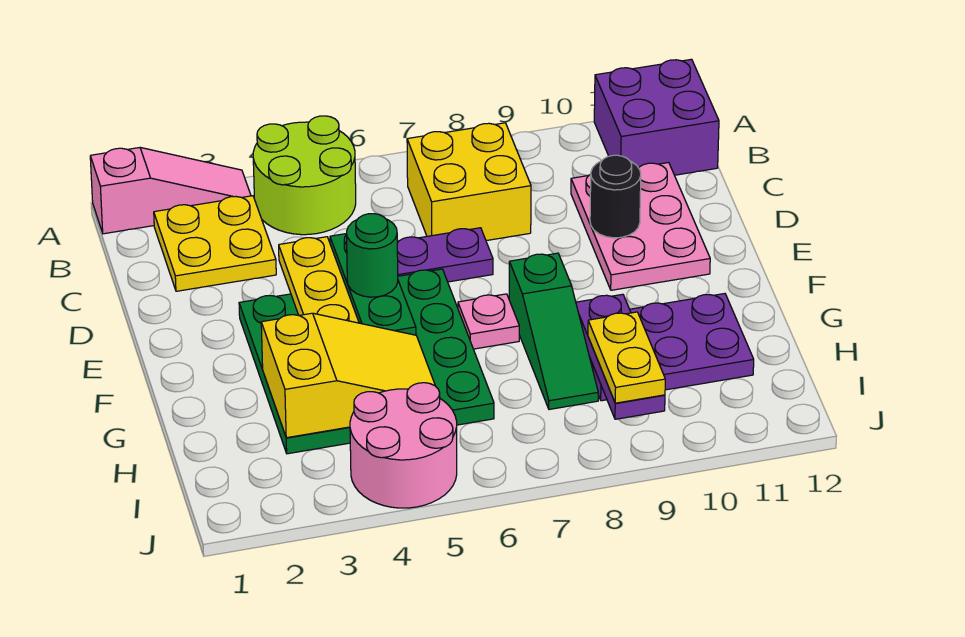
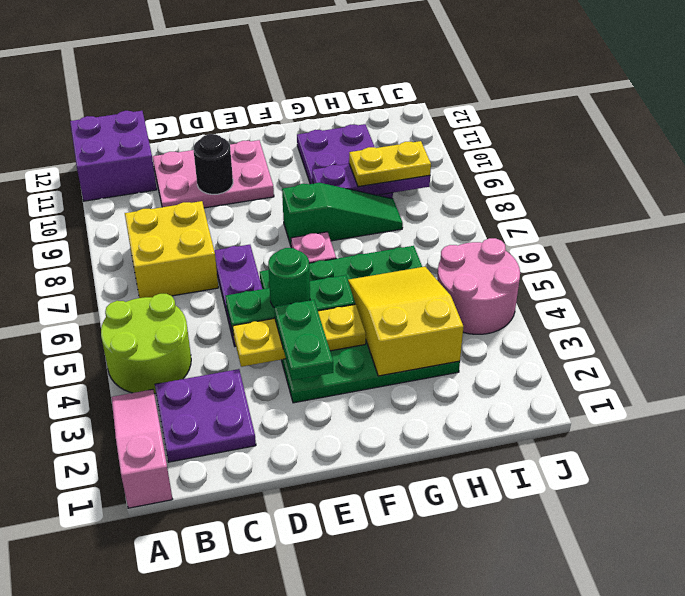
yellow 2x2 plate [154,196,276,291] -> purple 2x2 plate [155,369,256,462]
none -> green 1x2 plate [274,300,333,380]

